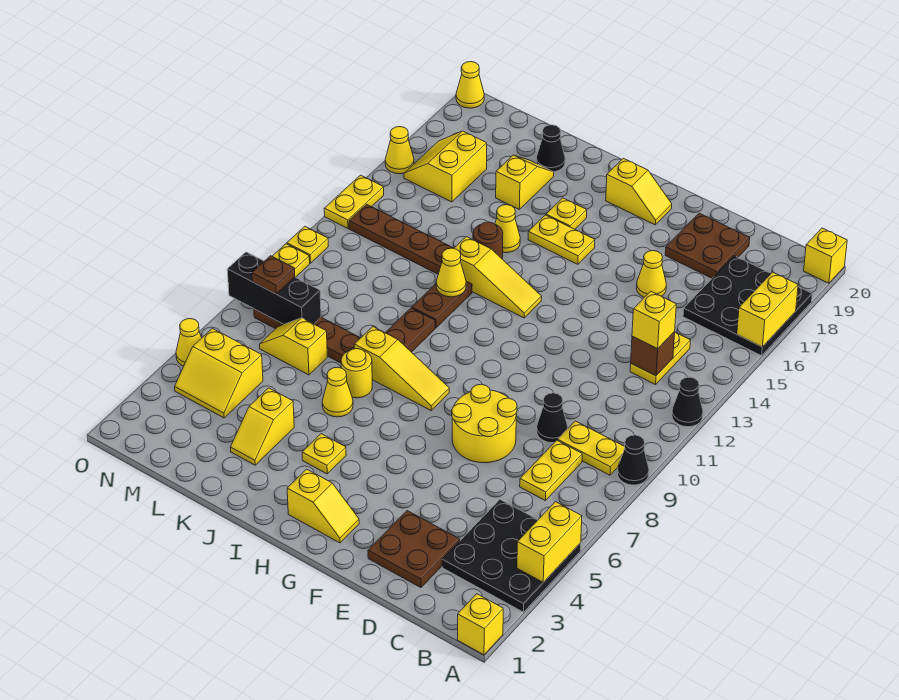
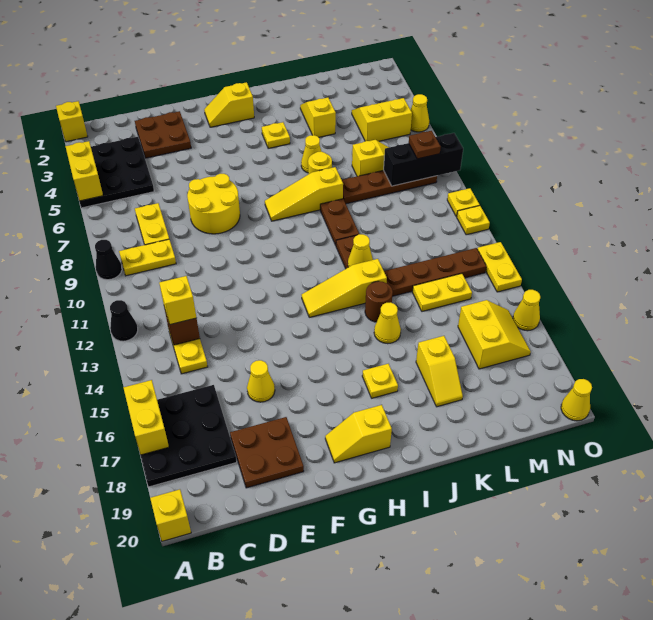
black 1x1 cone [537,393,568,443] -> none
yellow 1x2 plate [528,215,595,264] -> yellow 1x2 plate moved to [412,274,472,311]
black 1x1 cone [536,125,565,172] -> none

